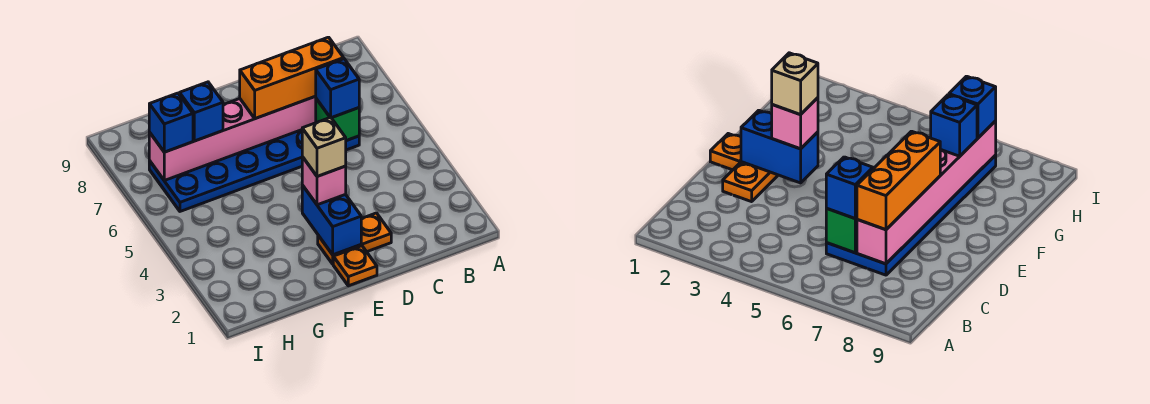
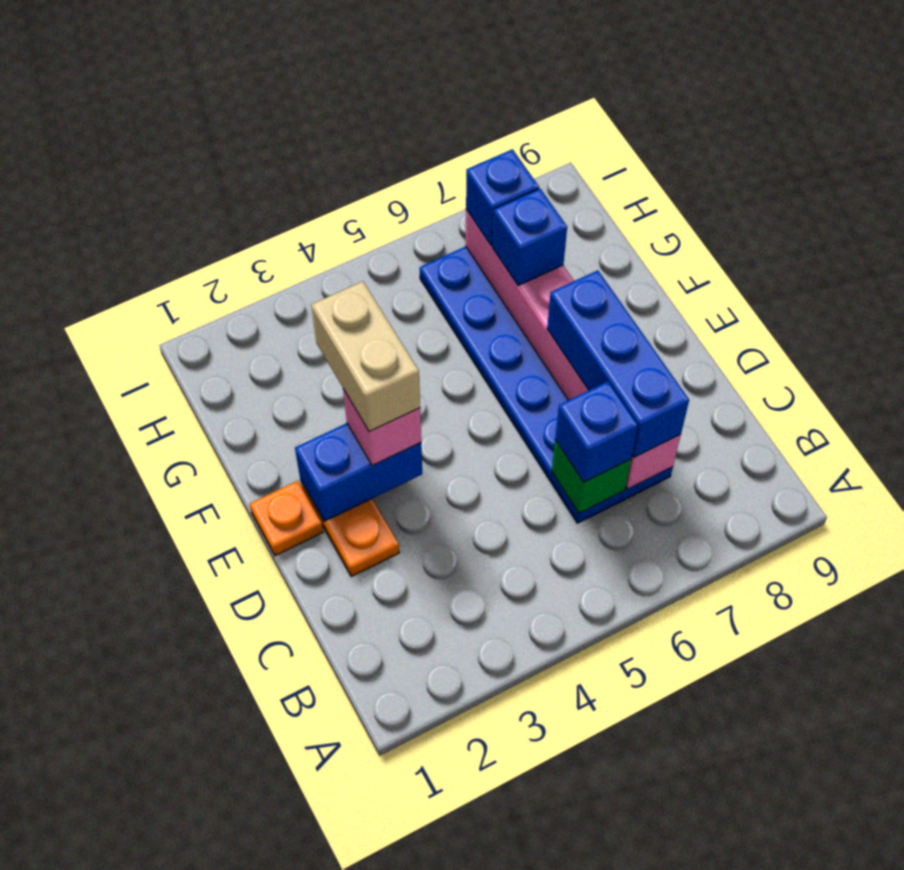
orange 1x3 brick [240,37,344,119] -> blue 1x3 brick [547,270,689,457]
tan 1x1 brick [302,117,346,176] -> tan 1x2 brick [311,281,420,432]

